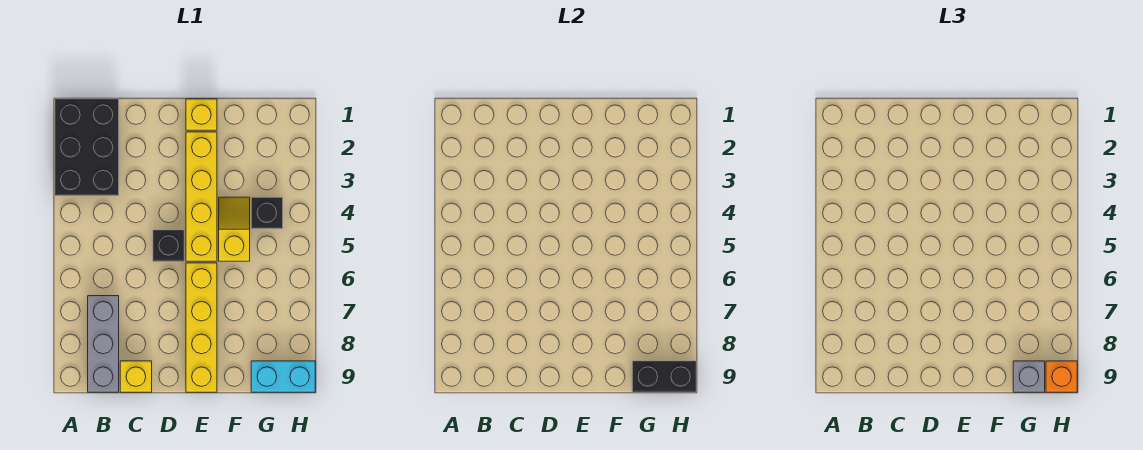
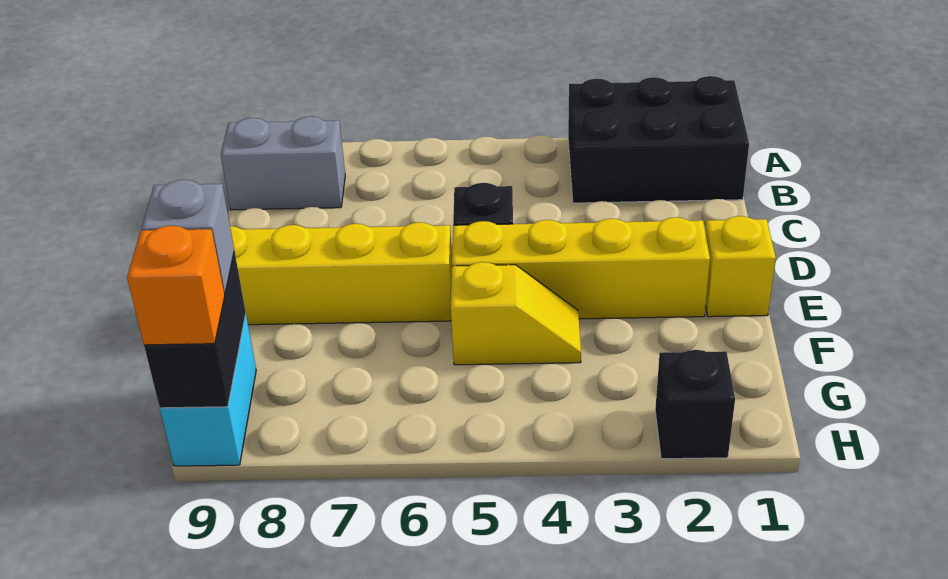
grey 1x3 brick [88,296,119,392] -> grey 1x2 brick [221,117,345,210]
yellow 1x1 brick [120,361,152,392] -> none
black 1x1 brick [251,197,283,229] -> black 1x1 brick moved to [655,350,735,459]

